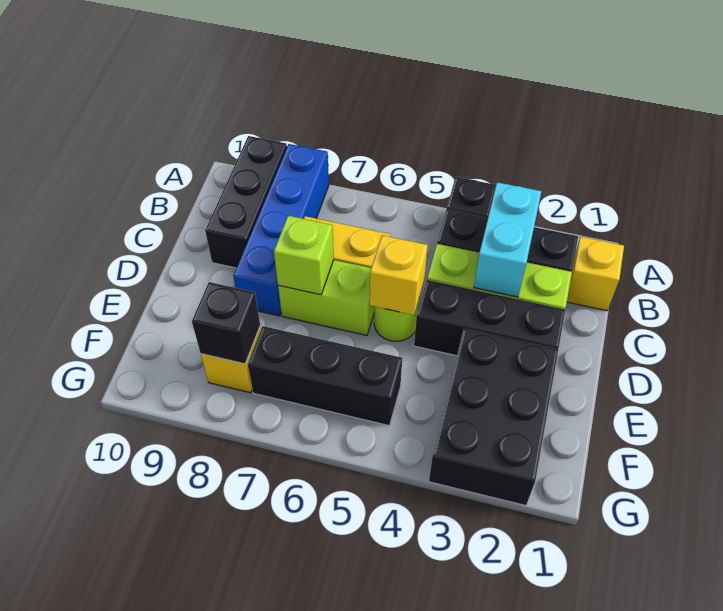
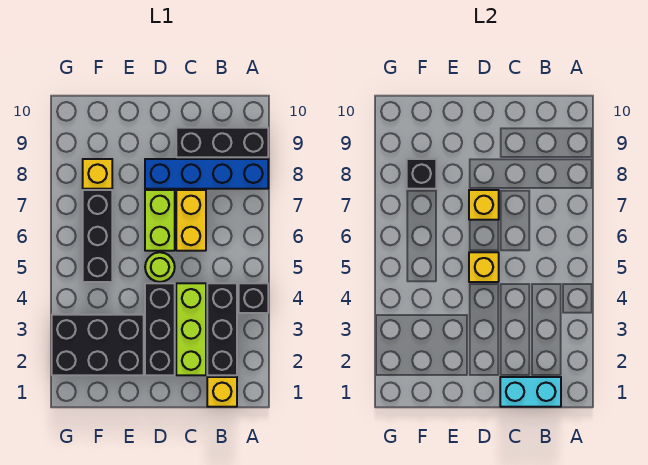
cyan 1x2 brick [474,182,541,297] -> cyan 1x2 brick moved to [500,377,561,407]
lime 1x1 brick [274,216,334,295] -> yellow 1x1 brick [469,190,499,220]

